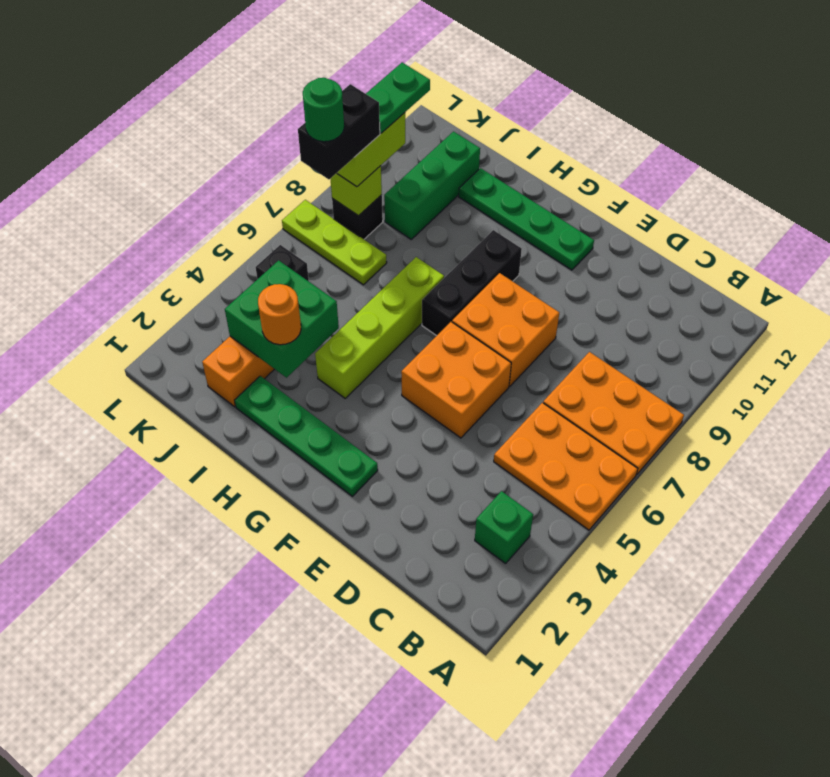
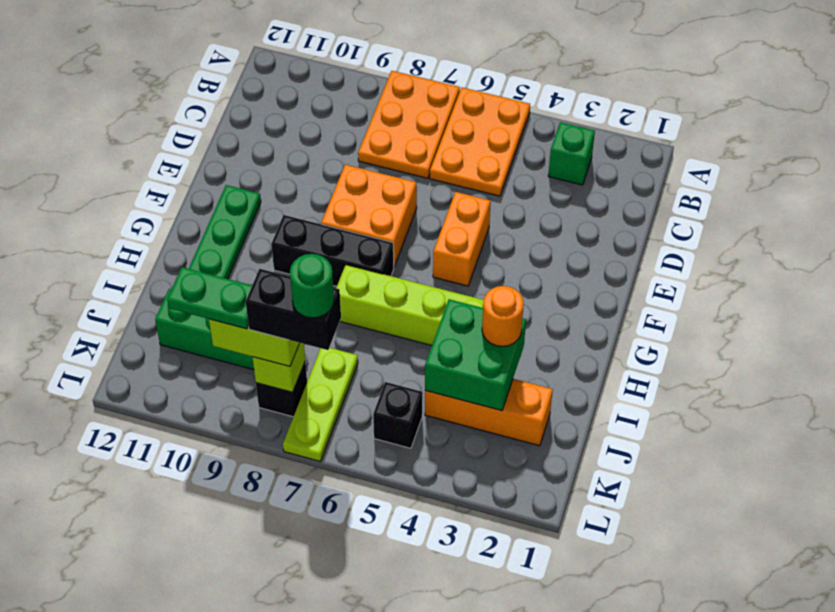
orange 2x2 brick [401,322,511,438] -> orange 1x2 brick [433,192,491,286]
green 1x4 plate [235,376,378,496] -> none

